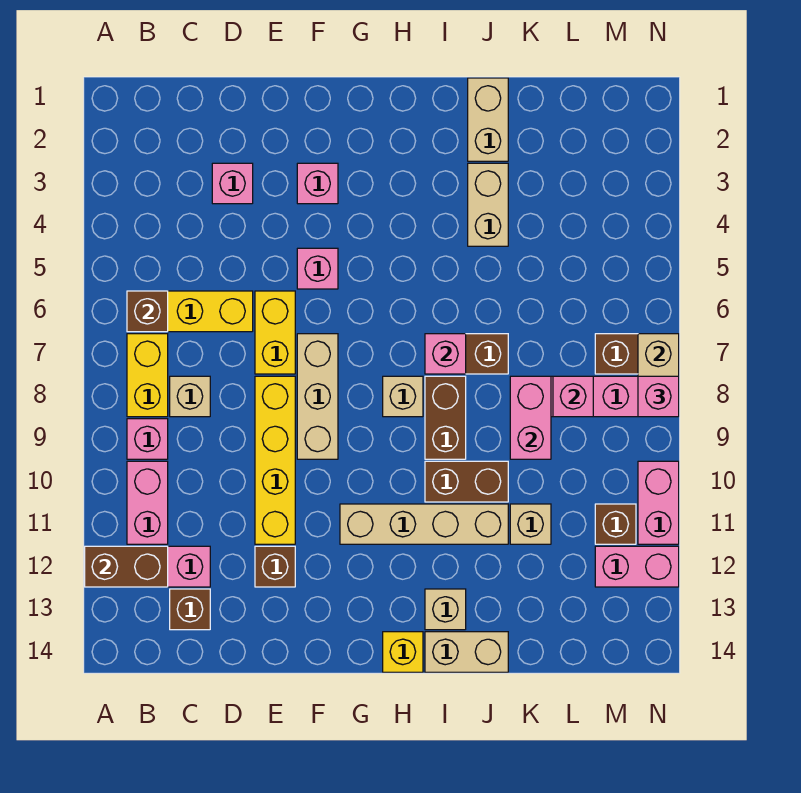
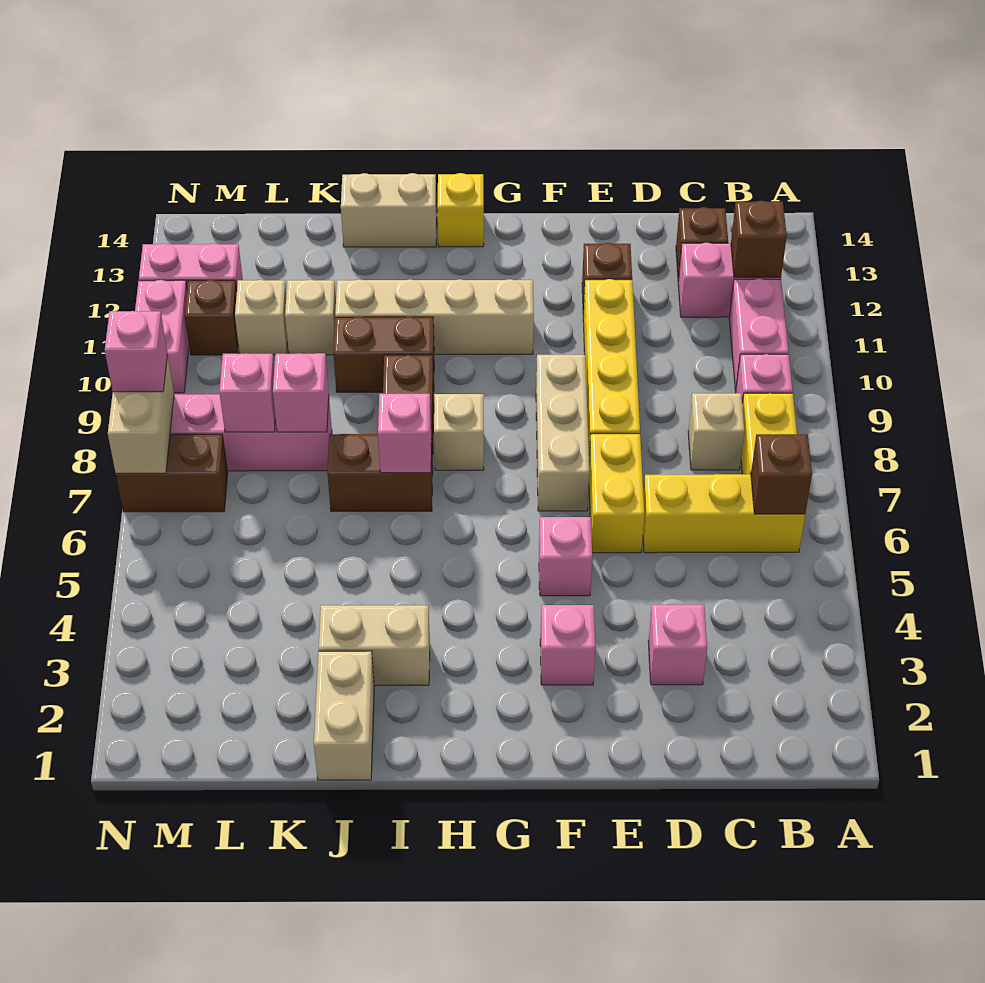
brown 1x2 brick [85,546,168,587] -> brown 1x1 brick [731,201,787,277]
tan 1x1 brick [425,589,466,630] -> tan 1x1 brick moved to [235,280,288,355]
tan 1x2 brick [468,163,508,246] -> tan 1x2 brick turned to [319,605,430,685]
pink 1x2 brick [510,376,551,459] -> pink 1x1 brick [273,353,329,432]

